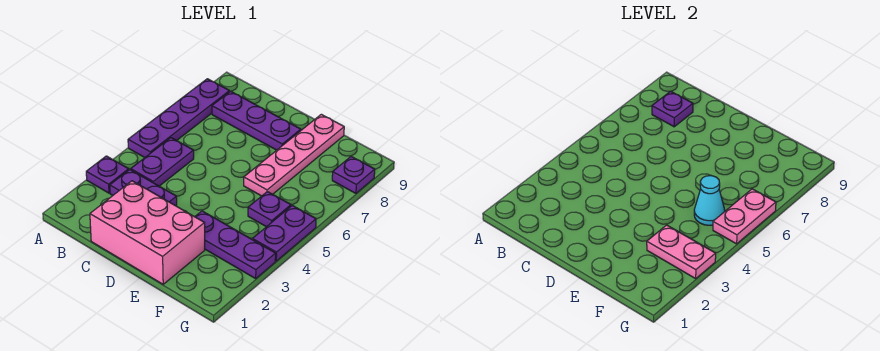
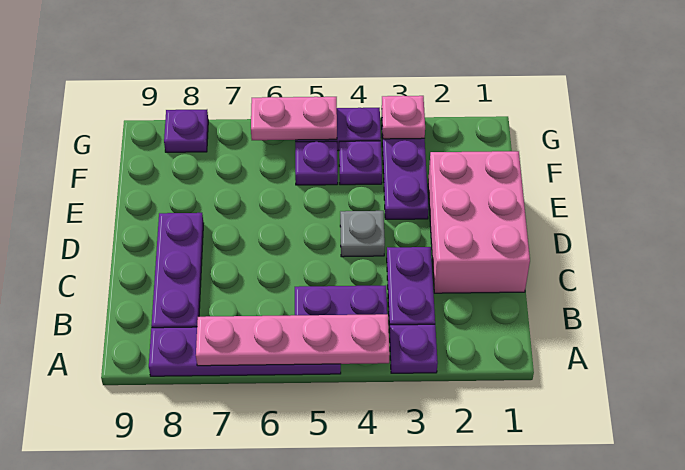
purple 1x1 plate [652,91,693,127] -> purple 1x1 plate moved to [339,141,382,185]
none -> grey 1x1 plate [340,211,385,257]
pink 1x4 plate [244,114,344,196] -> pink 1x4 plate moved to [196,314,390,366]
pink 1x2 plate [647,225,716,279] -> pink 1x1 plate [382,96,425,139]
cyan 1x1 cone [694,176,725,225] -> none

